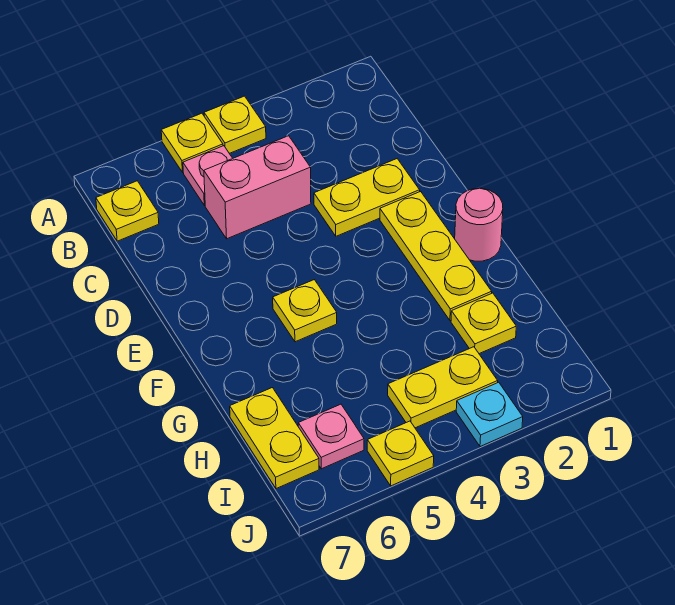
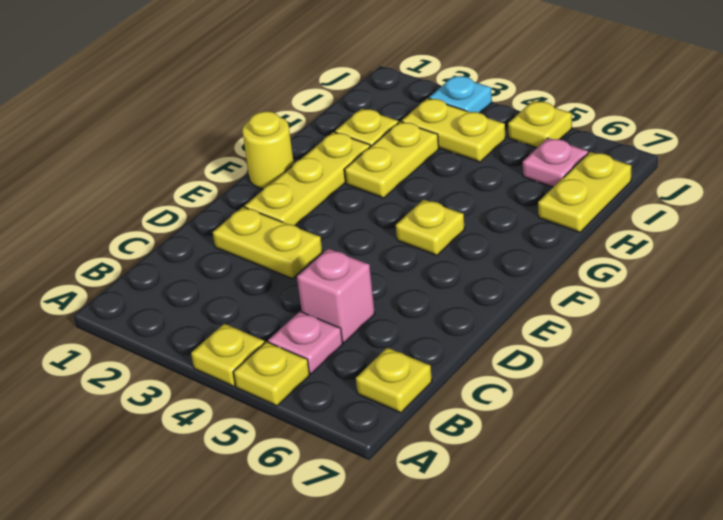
pink 1x2 brick [204,136,311,239] -> pink 1x1 brick [297,249,375,343]
pink 1x1 round brick [455,188,503,261] -> yellow 1x1 round brick [242,111,294,189]
none -> yellow 1x2 plate [344,122,439,198]

